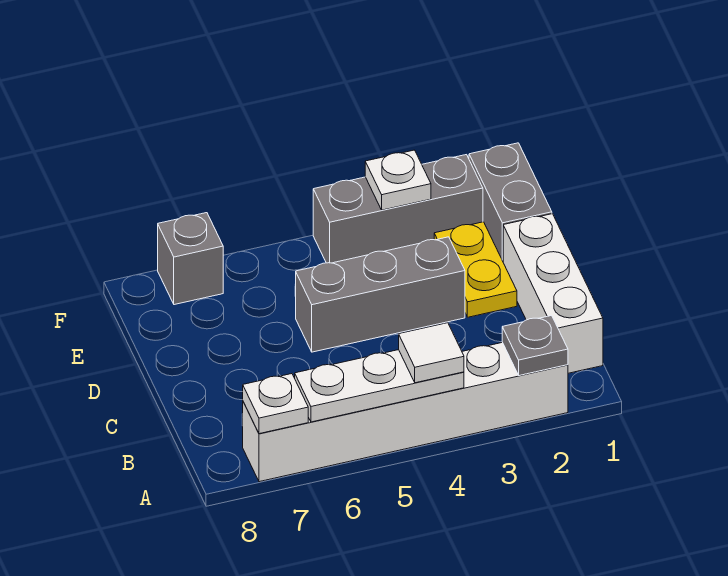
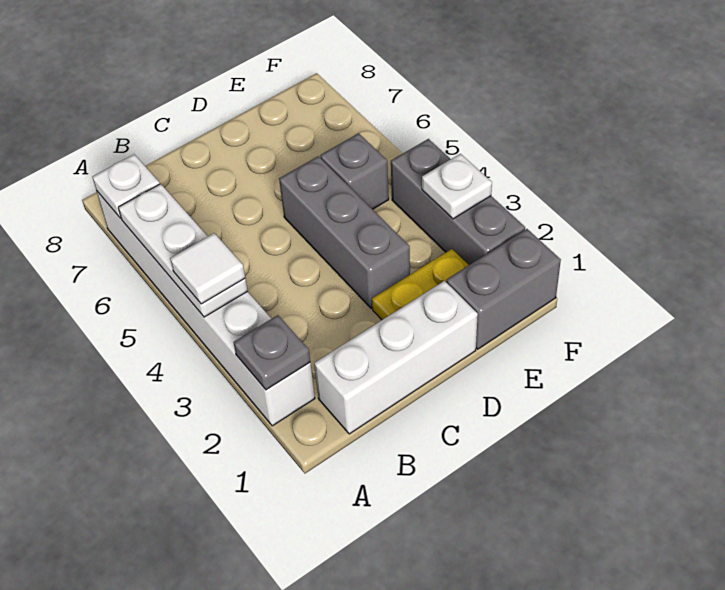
grey 1x1 brick [158,213,223,305] -> grey 1x1 brick moved to [320,133,389,209]

